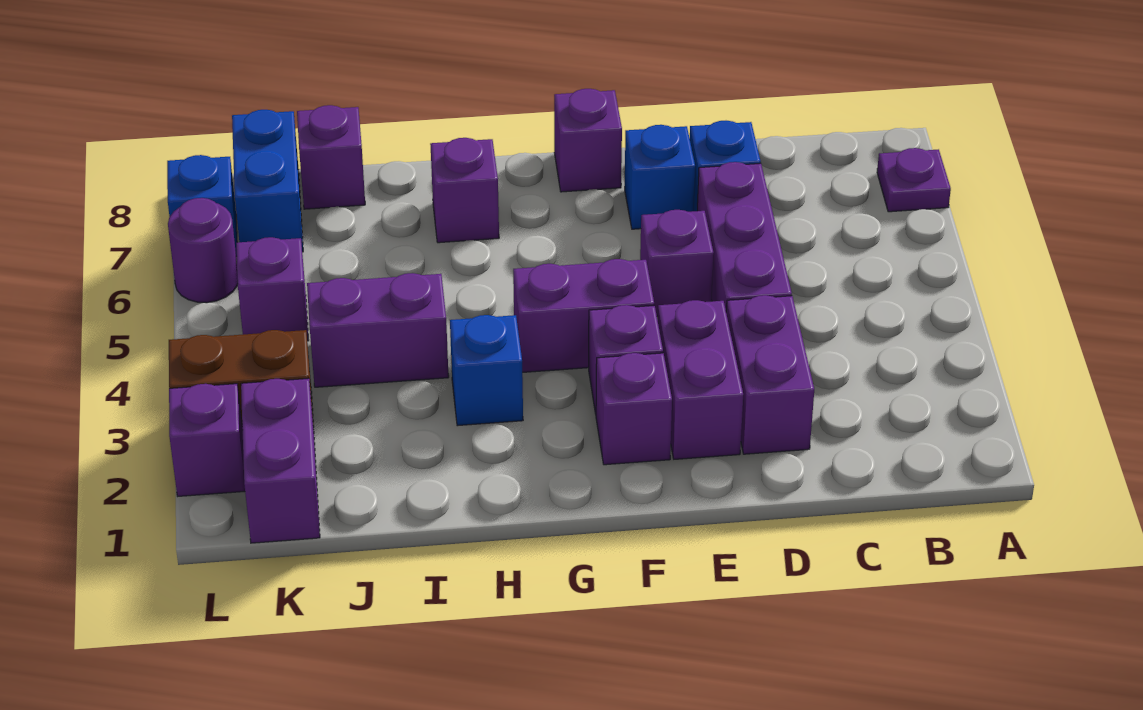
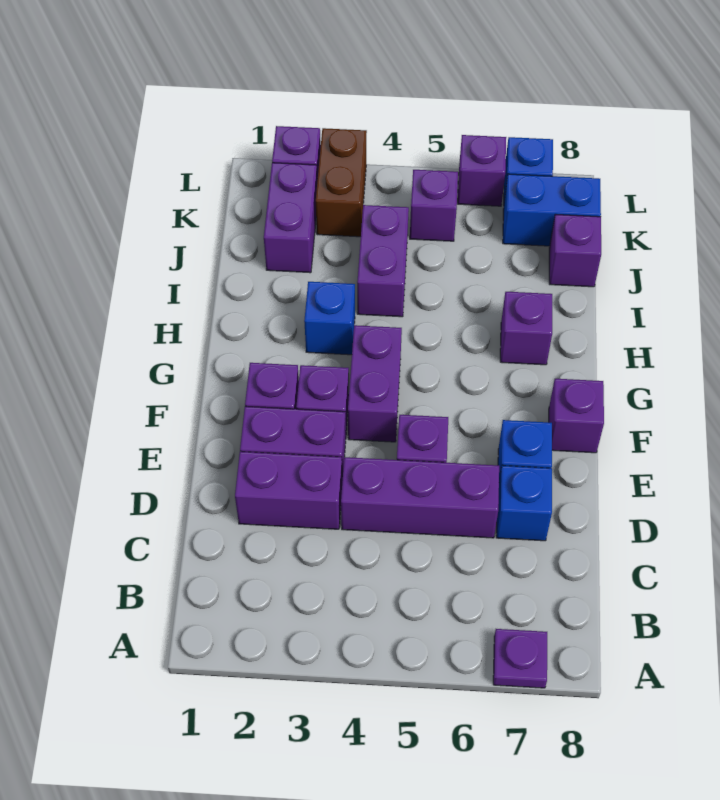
purple 1x2 brick [241,378,320,543] -> purple 1x2 brick turned to [264,163,317,273]
purple 1x1 round brick [168,198,238,303] -> purple 1x1 brick [458,135,506,206]

